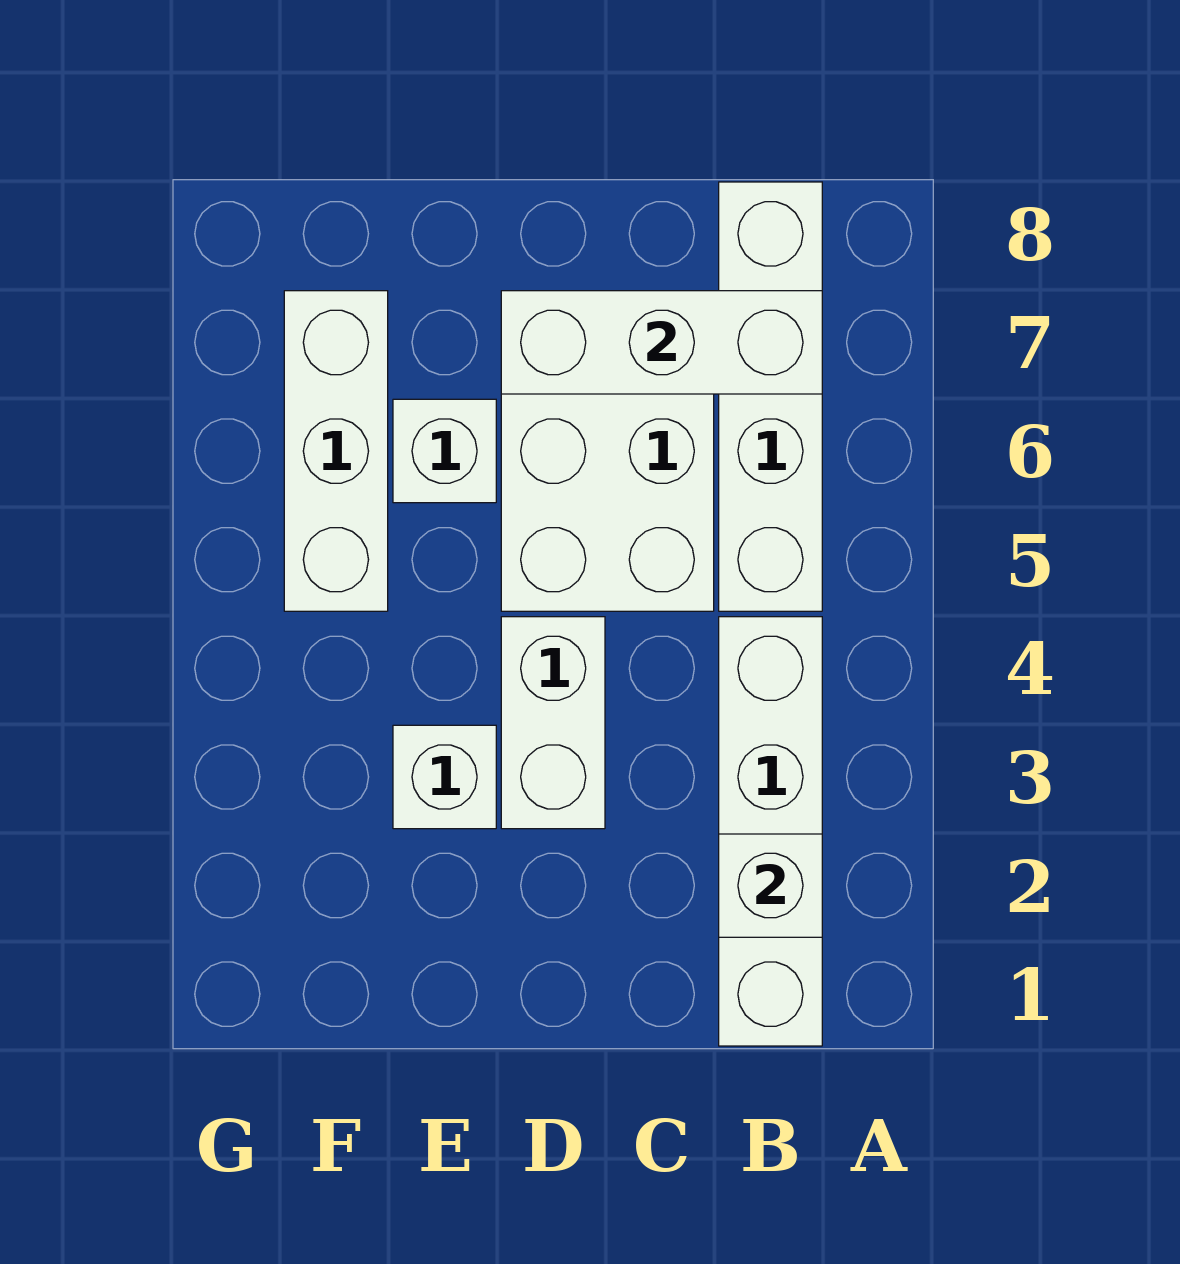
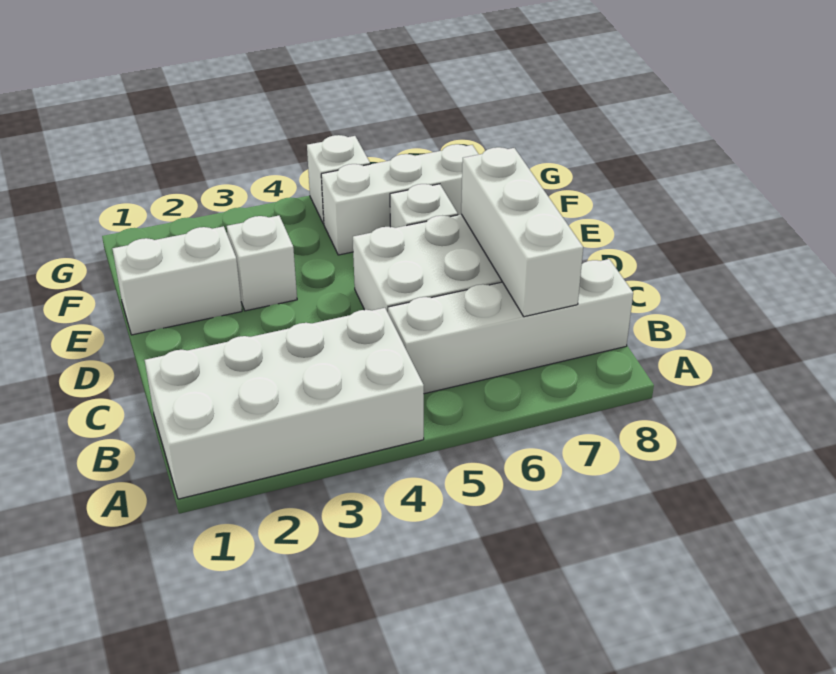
white 1x4 brick [719,617,822,1046] -> white 2x4 brick [145,308,424,499]
white 1x1 brick [719,834,822,937] -> white 1x1 brick moved to [307,135,370,224]
white 1x2 brick [501,617,605,829] -> white 1x2 brick moved to [113,226,242,335]

